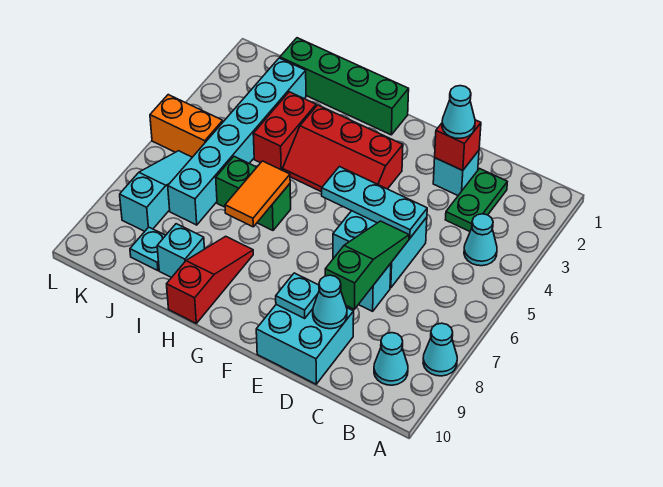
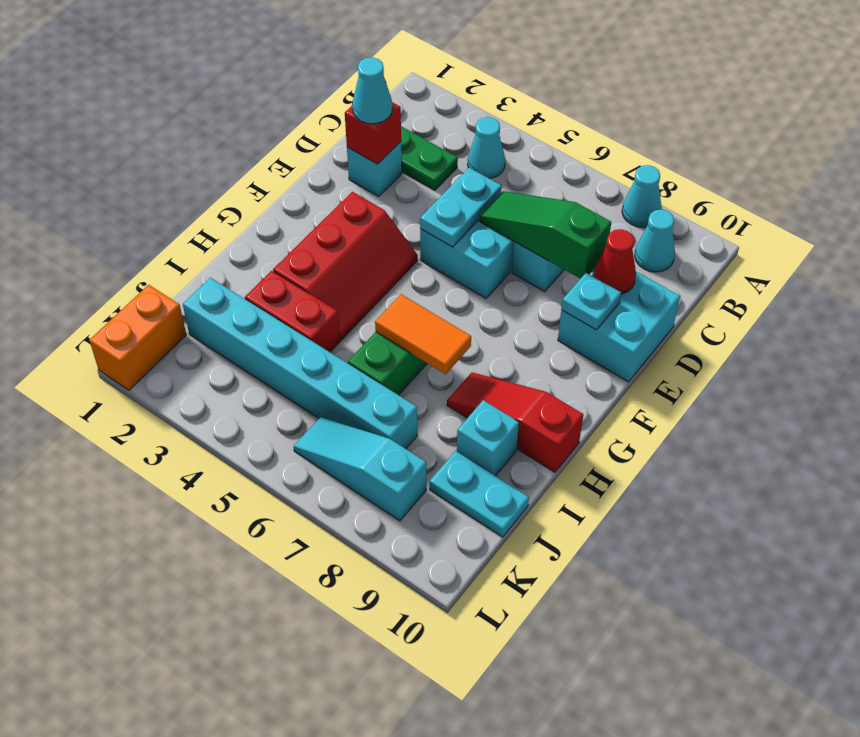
cyan 1x3 plate [322,167,427,238] -> cyan 1x2 plate [420,168,502,247]
cyan 1x1 cone [313,275,347,329] -> red 1x1 cone [594,229,636,294]
green 1x4 brick [280,38,409,135] -> none
cyan 1x1 plate [130,227,166,271] -> cyan 1x2 plate [430,451,529,537]
orange 1x2 brick [150,95,223,157] -> orange 1x2 brick moved to [89,285,186,390]

